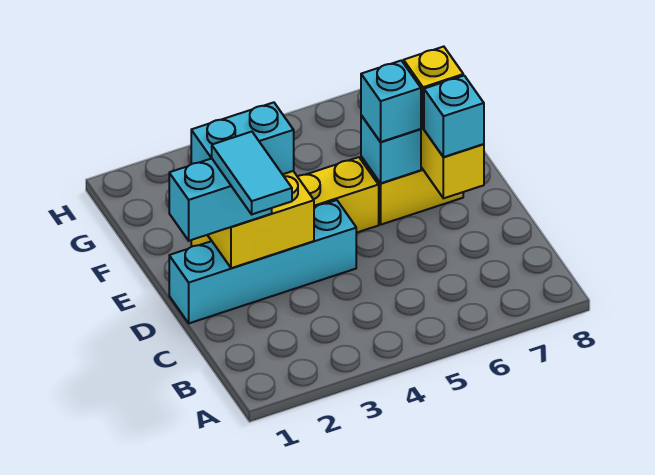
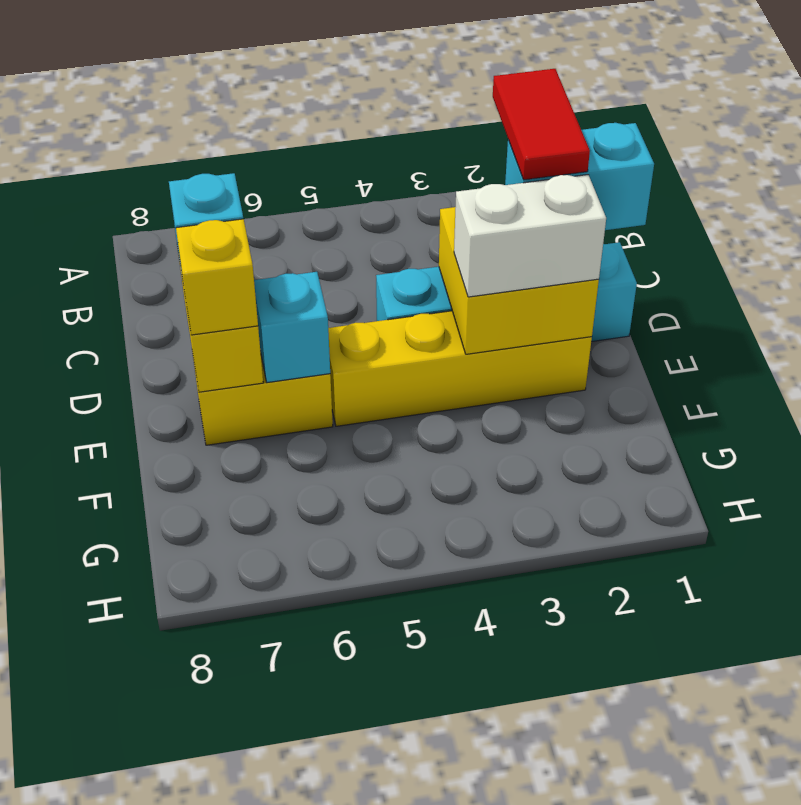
cyan 1x2 tile [212,132,292,214] -> red 1x2 tile [493,69,590,180]
cyan 1x2 brick [191,102,294,174] -> white 1x2 brick [454,175,606,297]
cyan 1x1 brick [361,61,421,142] -> none

